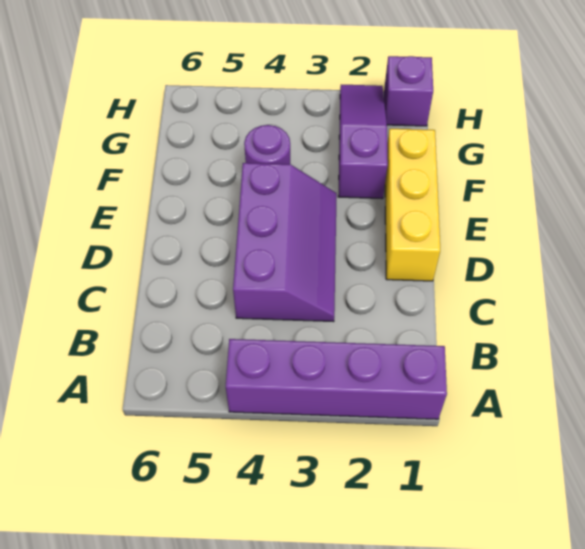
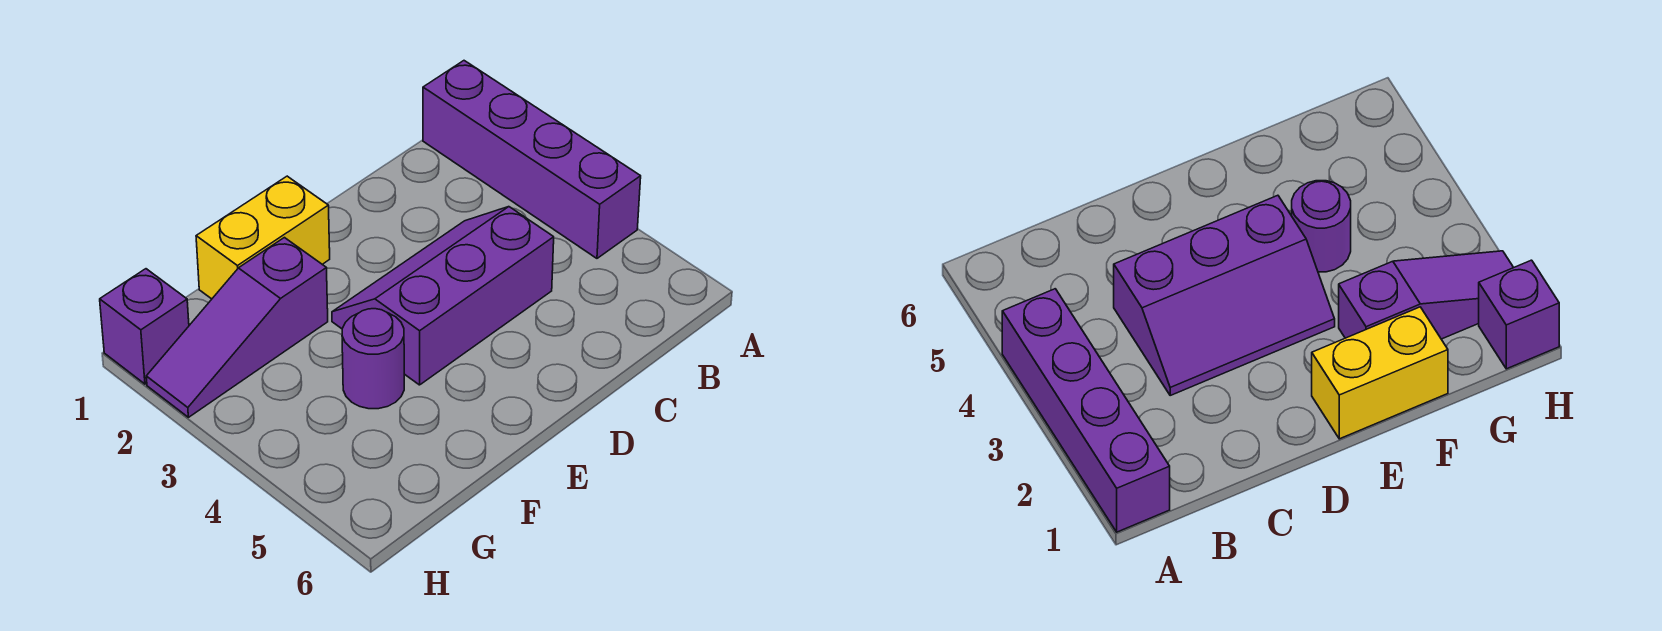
yellow 1x3 brick [385,129,440,281] -> yellow 1x2 brick [196,176,330,299]

